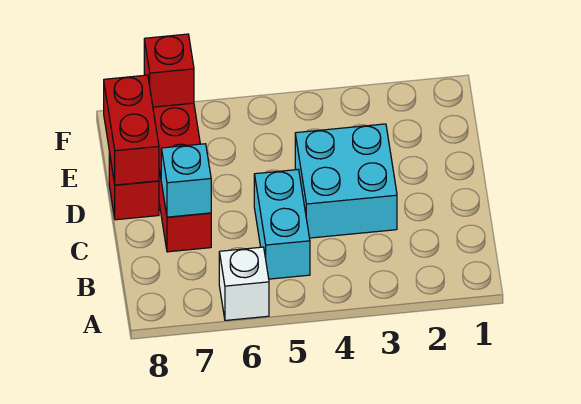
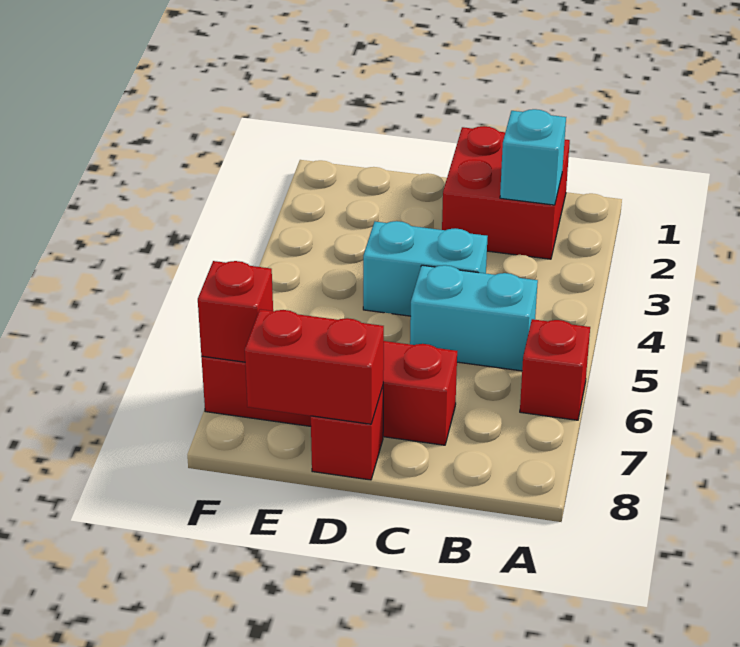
white 1x1 brick [219,247,269,320] -> red 1x1 brick [520,319,590,420]
none -> red 2x2 brick [442,126,570,259]
cyan 2x2 brick [295,124,397,238] -> cyan 1x2 brick [363,221,488,316]
cyan 1x1 brick [161,144,211,217] -> cyan 1x1 brick moved to [500,109,566,205]

